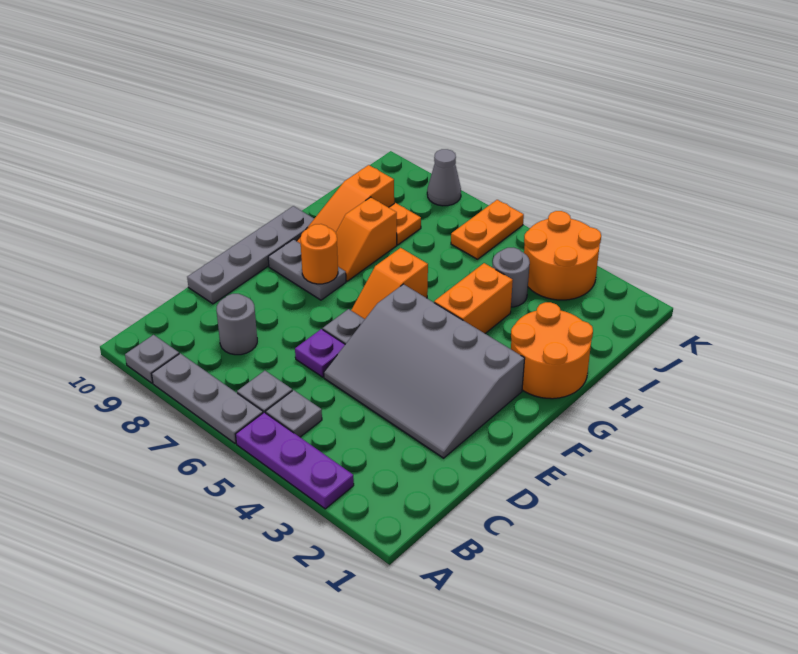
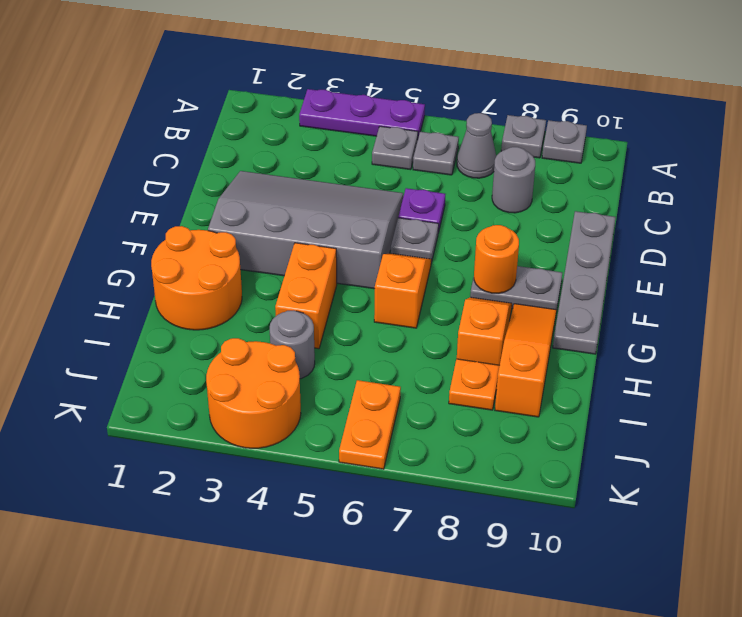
grey 1x3 plate [152,353,263,444] -> grey 1x1 plate [501,115,546,158]
grey 1x1 cone [427,149,461,206] -> grey 1x1 cone moved to [457,113,496,178]

